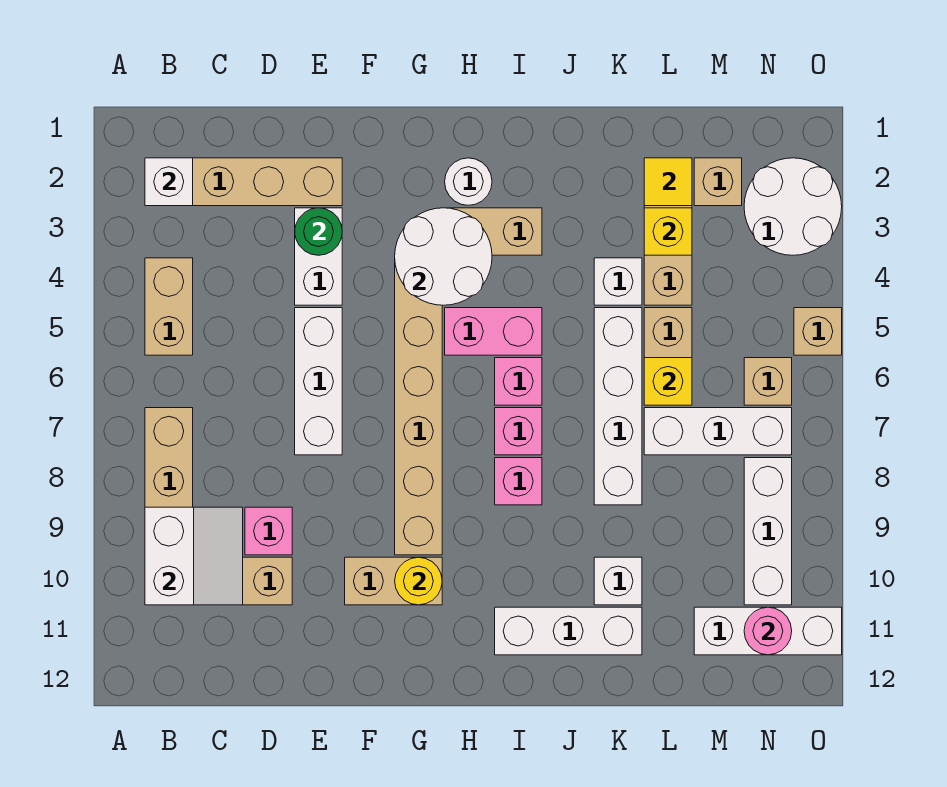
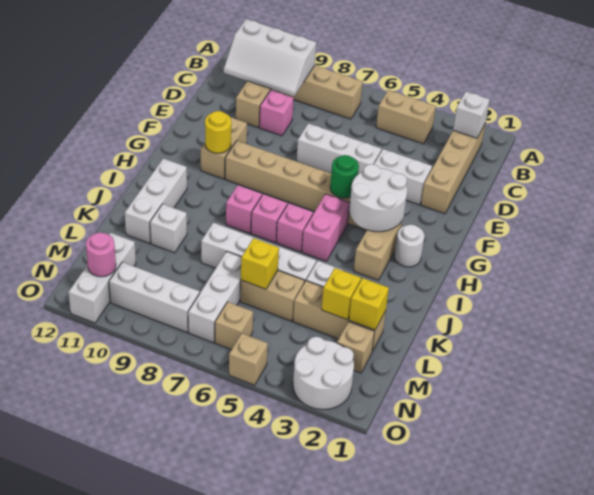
white 2x2 slope [145,507,243,605] -> white 2x3 slope [224,19,316,97]
green 1x1 round brick [295,208,342,255] -> green 1x1 round brick moved to [330,155,359,198]
yellow 1x1 tile [644,158,692,206] -> yellow 1x1 brick [349,278,389,330]

